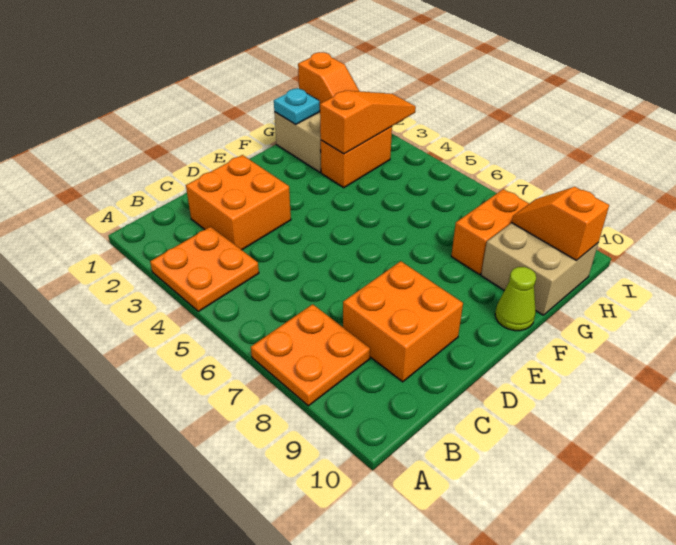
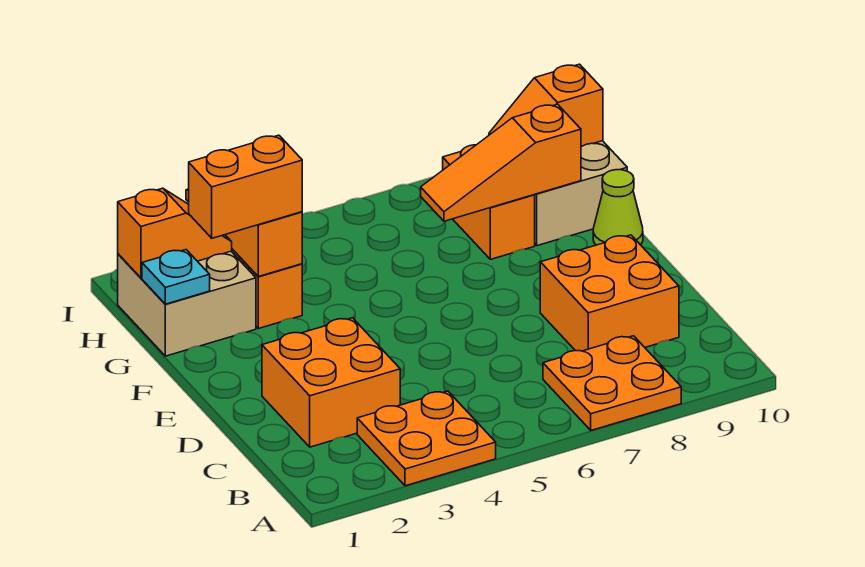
none -> orange 1x2 brick [189,135,302,238]
none -> orange 1x3 slope [421,104,581,221]

